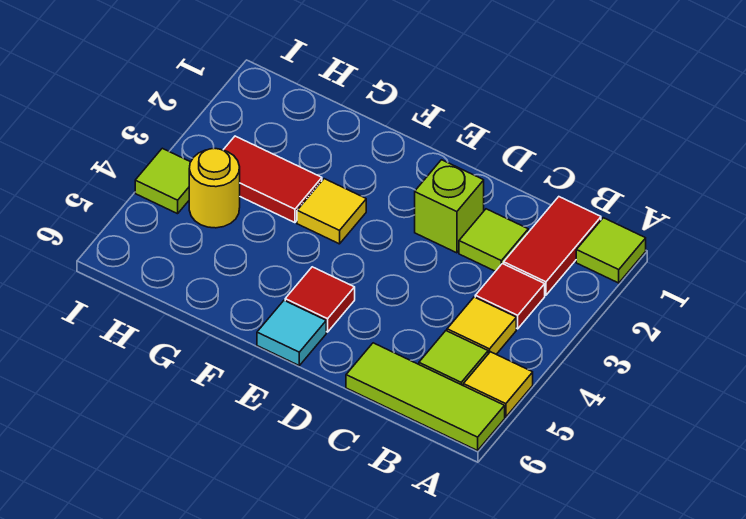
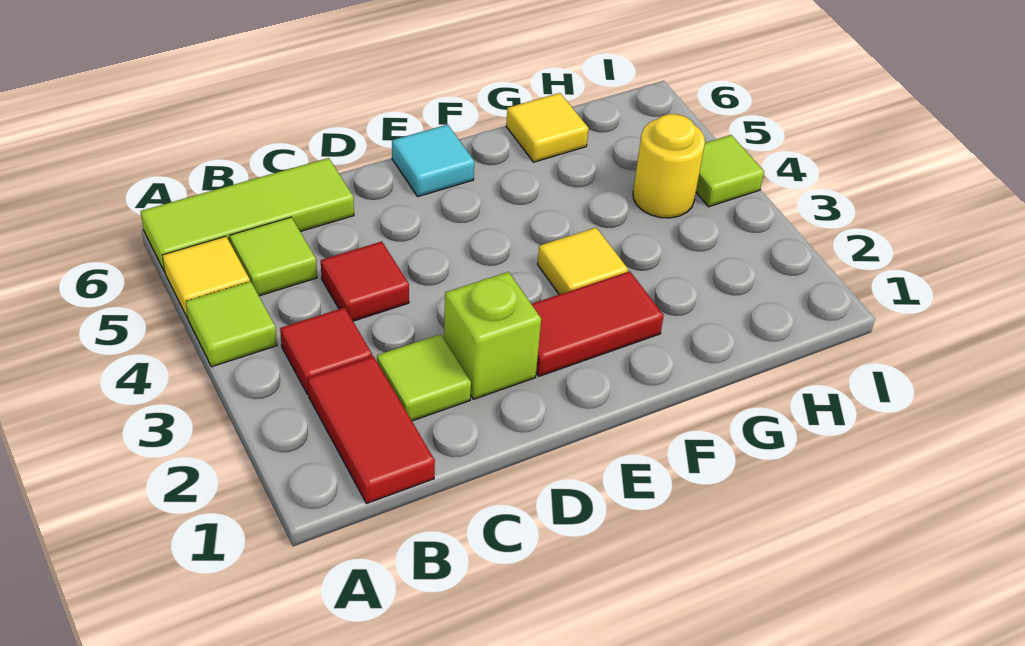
lime 1x1 tile [576,218,646,283] -> lime 1x1 tile moved to [186,281,277,367]
yellow 1x1 tile [447,297,516,354] -> yellow 1x1 tile moved to [506,93,589,162]
red 1x1 tile [285,267,355,332] -> red 1x1 tile moved to [321,241,409,321]
red 1x2 tile [224,136,322,223] -> red 1x2 tile moved to [532,271,664,376]

